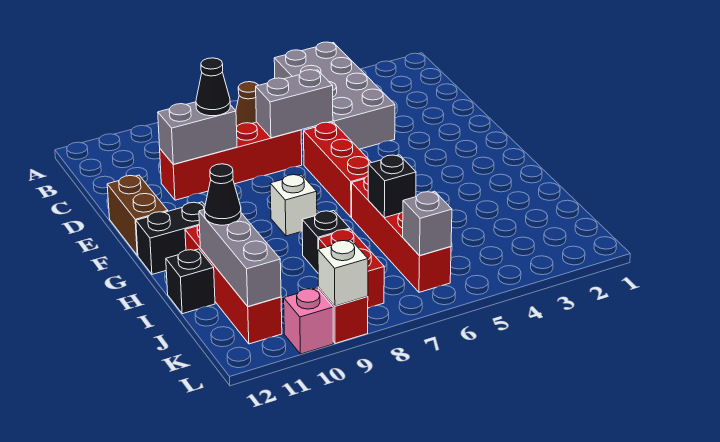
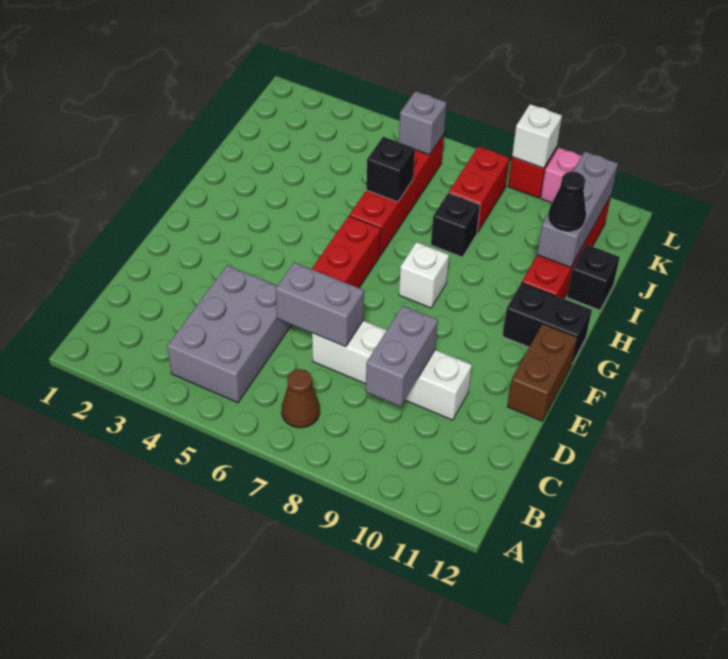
grey 2x4 brick [274,42,395,149] -> grey 2x3 brick [167,265,292,403]
red 1x4 brick [160,122,302,200] -> white 1x4 brick [312,321,472,420]
grey 1x2 brick [158,102,237,164] -> grey 1x2 brick turned to [366,306,438,406]
black 1x1 cone [196,58,230,116] -> none

